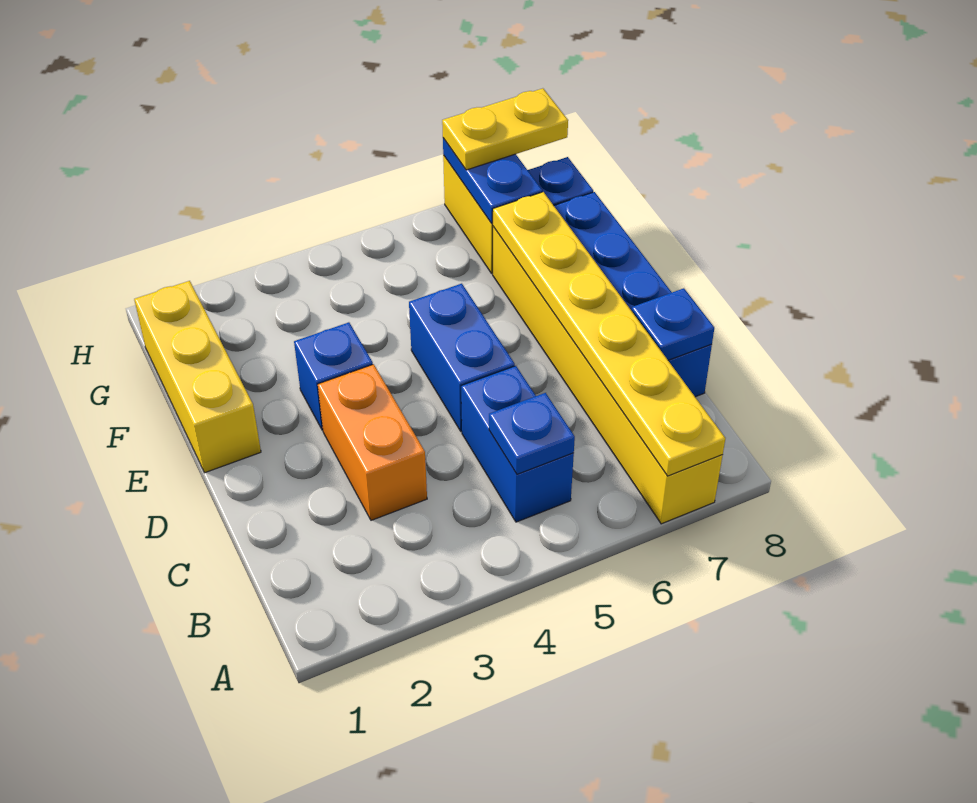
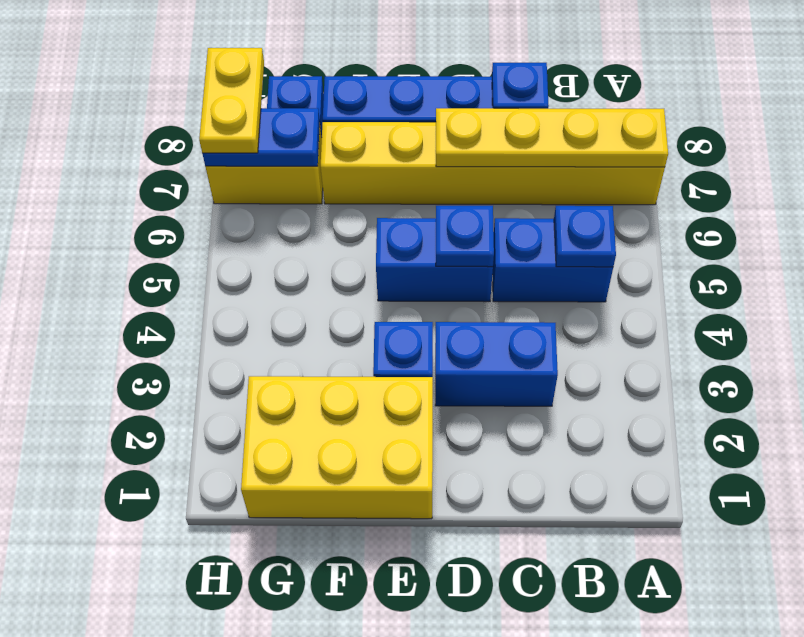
yellow 1x6 plate [493,192,725,476] -> yellow 1x4 plate [436,108,668,167]
orange 1x2 brick [318,364,427,520] -> blue 1x2 brick [435,322,558,406]
none -> blue 1x1 plate [436,206,494,267]
yellow 1x3 brick [134,281,261,473] -> yellow 2x3 brick [241,376,433,519]

